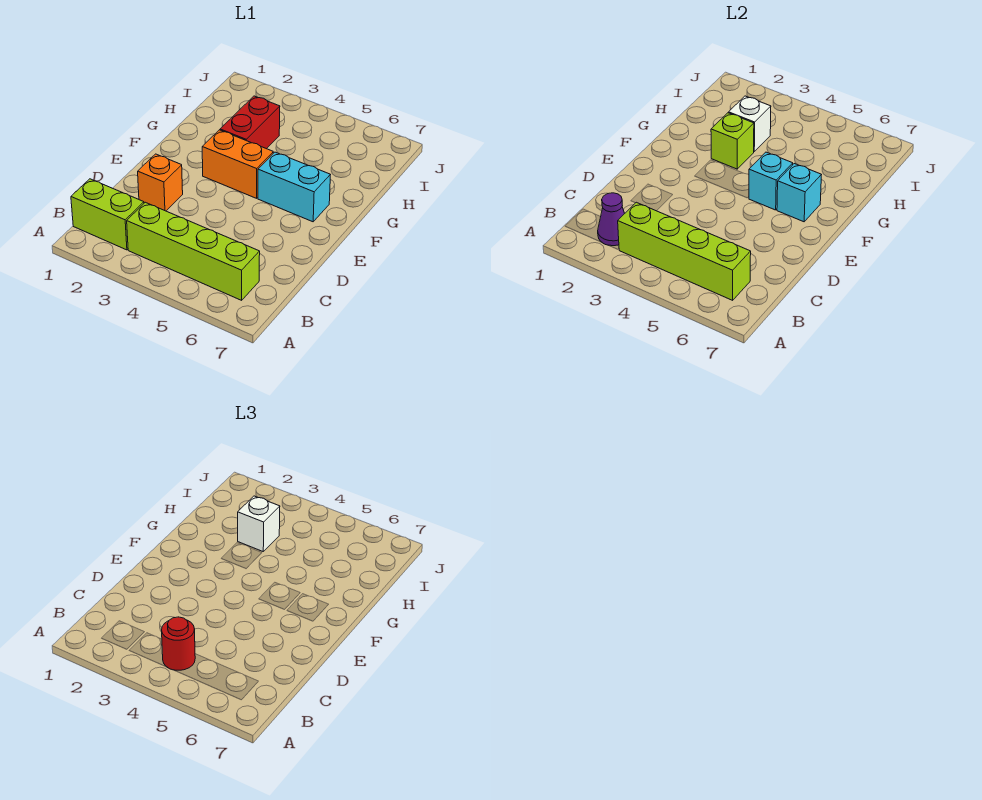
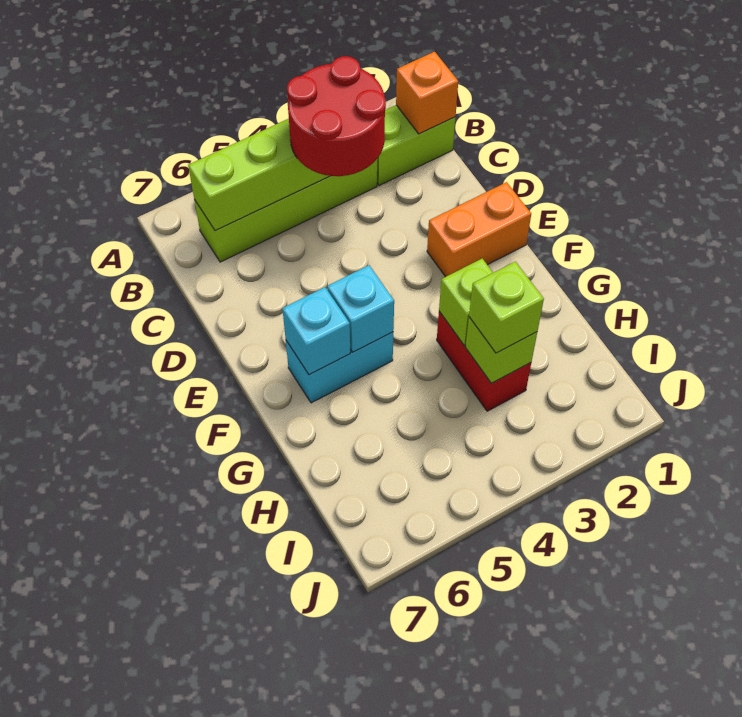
purple 1x1 cone [598,193,625,246] -> none
red 1x1 round brick [162,617,195,670] -> red 2x2 round brick [287,56,386,176]
orange 1x1 brick [138,154,183,211] -> orange 1x1 brick moved to [396,52,458,134]
orange 1x2 brick [202,130,273,198] -> orange 1x2 brick moved to [427,182,531,277]
white 1x1 brick [729,96,771,151] -> lime 1x1 brick [465,317,537,383]
white 1x1 brick [238,496,280,551] -> lime 1x1 brick [469,262,544,353]

